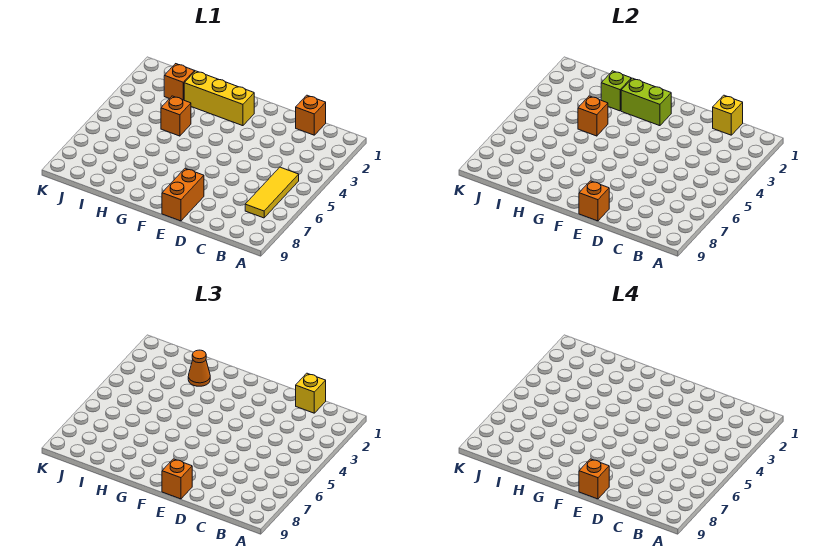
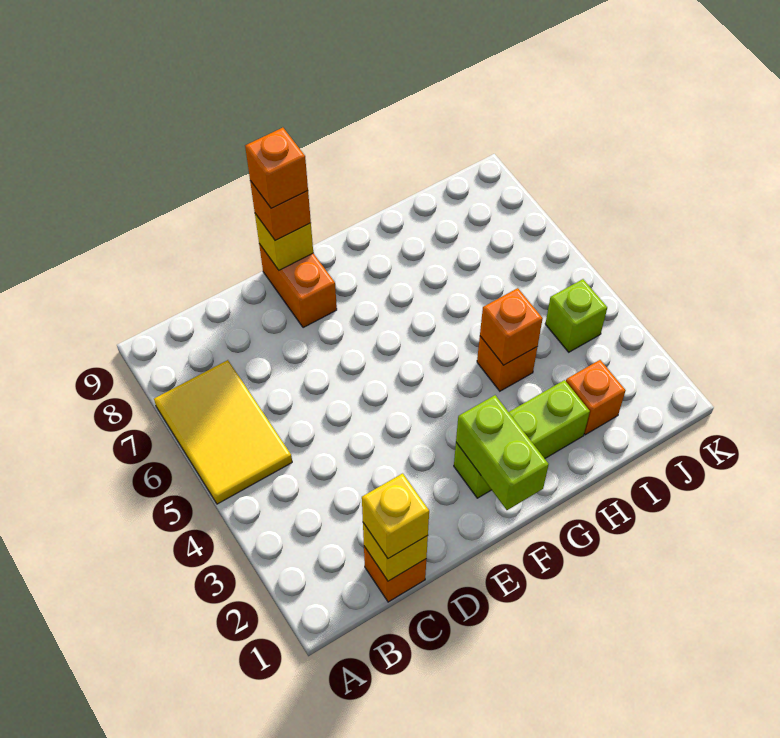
yellow 1x3 tile [245,167,299,218] -> yellow 2x3 tile [154,360,292,504]
orange 1x1 brick [579,181,609,221] -> yellow 1x1 brick [255,214,313,270]
yellow 1x3 brick [184,71,254,126] -> lime 1x3 brick [454,380,590,498]
lime 1x2 brick [621,78,671,126] -> lime 1x2 brick turned to [456,395,549,510]
lime 1x1 brick [601,71,631,111] -> lime 1x1 brick moved to [545,279,607,352]
orange 1x1 cone [188,350,210,386] -> none

